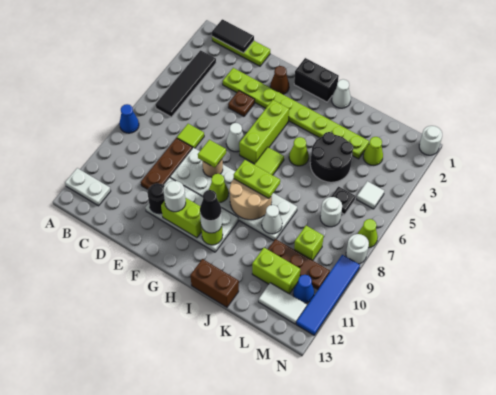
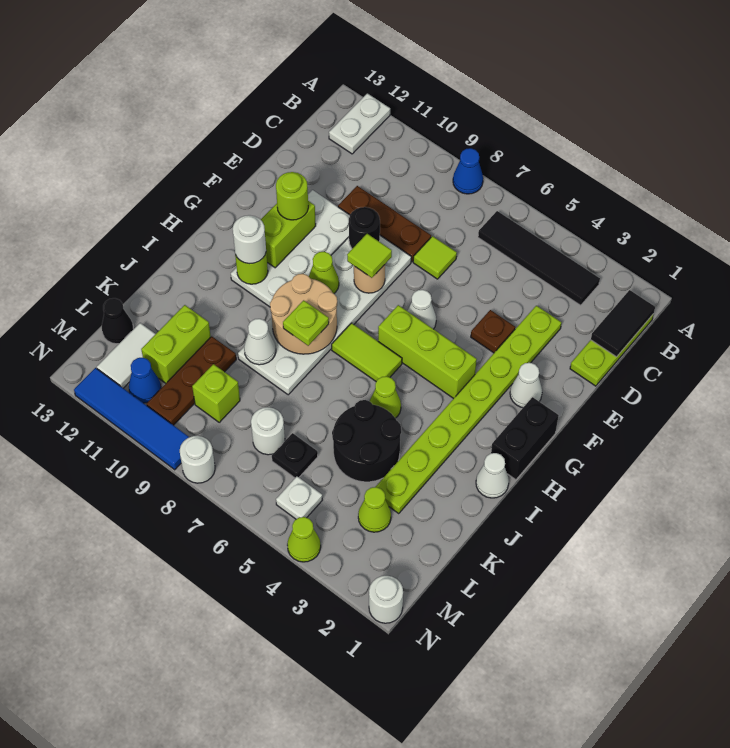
black 1x1 round brick [147,183,165,214] -> black 1x1 round brick moved to [349,207,380,249]
brown 1x1 cone [270,66,289,94] -> white 1x1 cone [510,363,542,407]
white 1x1 round brick [163,181,186,212] -> lime 1x1 round brick [276,172,308,220]
lime 1x2 plate [234,160,280,198] -> lime 1x1 plate [283,300,329,346]
black 1x1 cone [200,190,221,221] -> black 1x1 cone moved to [102,298,133,344]
brown 1x2 brick [190,259,239,307] -> none
white 1x1 tile [356,181,384,209] -> white 1x1 plate [276,476,322,519]
lime 1x1 cone [358,219,378,248] -> lime 1x1 cone moved to [287,517,321,562]

